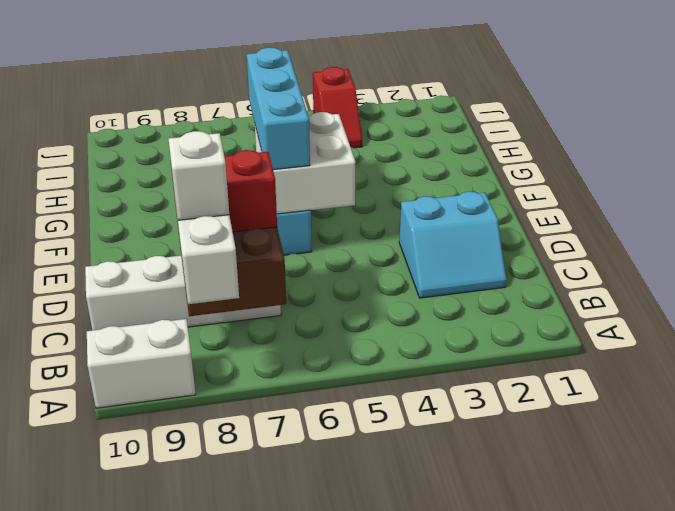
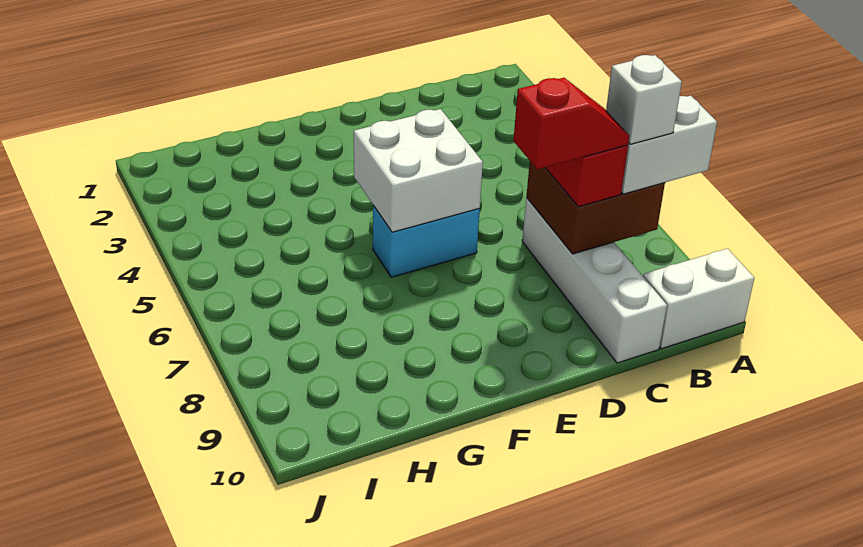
white 1x2 brick [87,319,196,408] -> white 1x2 brick turned to [643,249,754,349]
cyan 2x2 slope [399,192,507,298] -> none
cyan 1x3 brick [247,48,310,170] -> none
red 1x2 slope [313,67,362,148] -> red 1x2 slope moved to [513,78,629,169]

